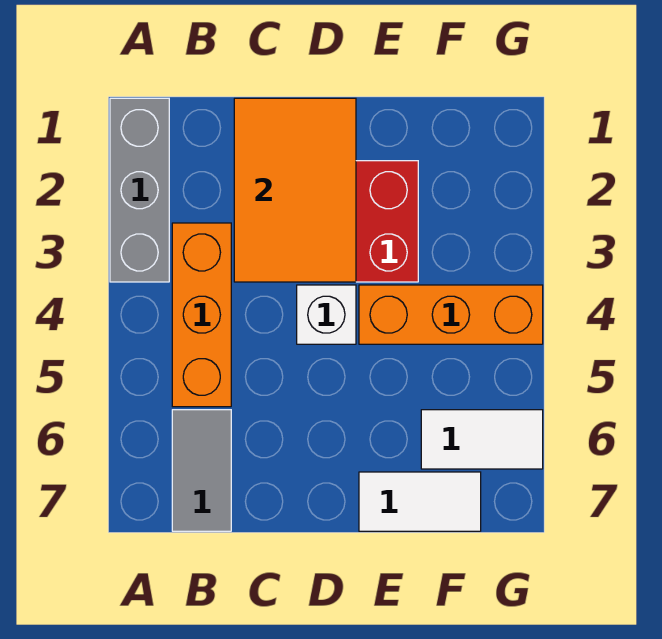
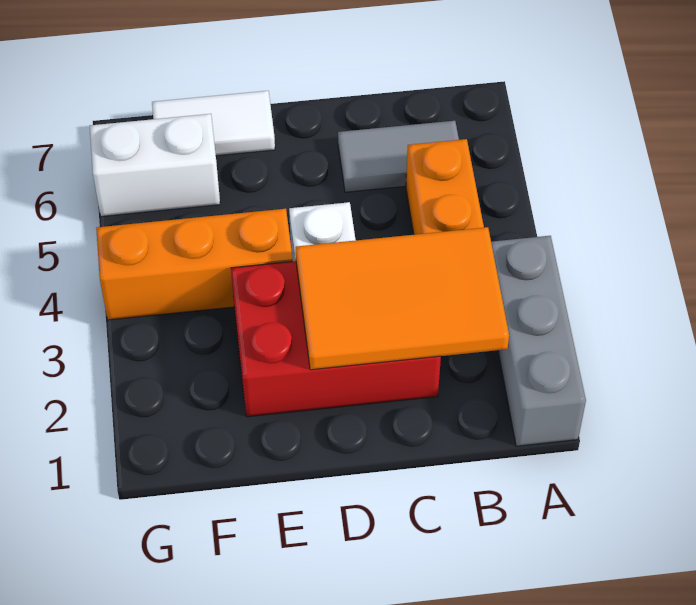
grey 1x2 tile [172,410,231,531] -> grey 1x2 tile turned to [338,121,459,192]
orange 2x3 tile [234,98,356,282] -> orange 2x3 tile turned to [296,227,509,370]
white 1x2 tile [421,410,543,469] -> white 1x2 brick [90,114,220,216]

